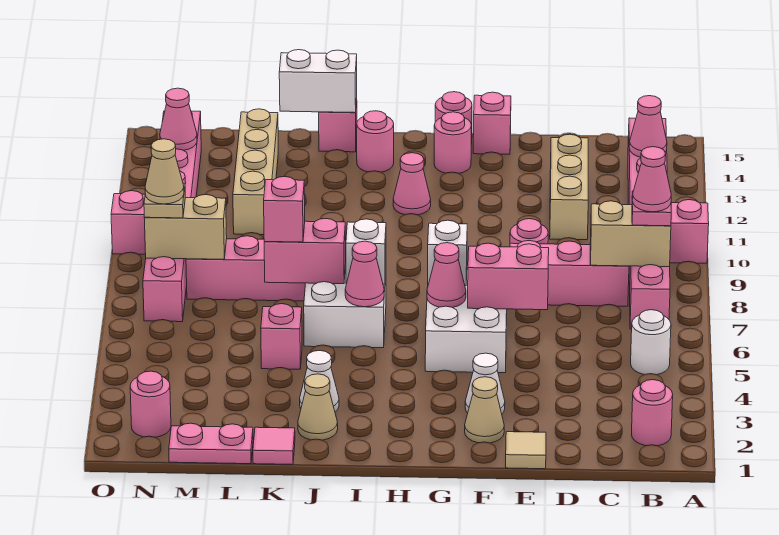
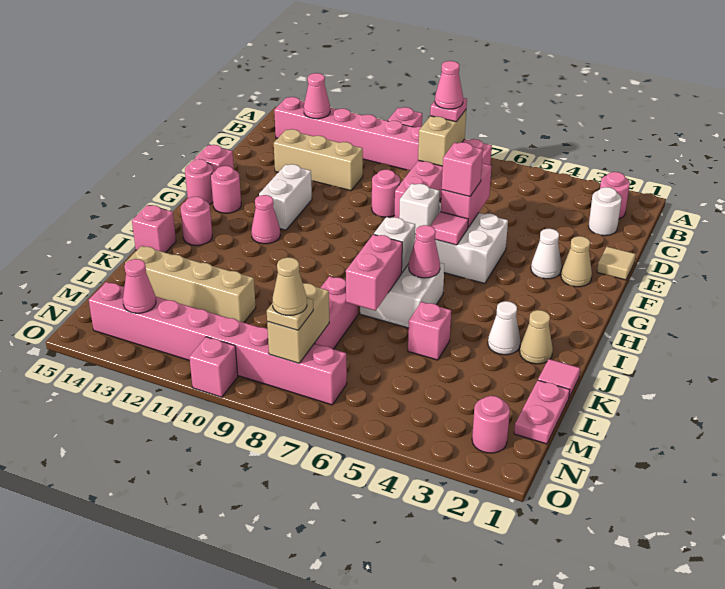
white 1x1 round brick [631,310,671,375] -> white 1x1 round brick moved to [589,187,622,236]
pink 1x1 cone [427,243,466,308] -> pink 1x1 tile [430,212,468,245]
white 1x2 brick [279,50,357,113] -> white 1x2 brick moved to [259,164,312,230]
pink 1x1 brick [264,176,305,242] -> pink 1x1 brick moved to [442,142,483,197]

